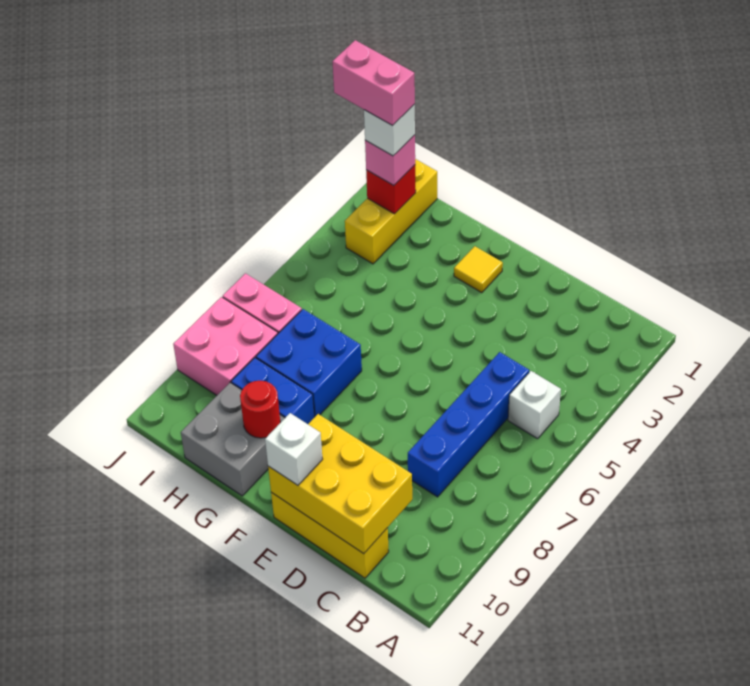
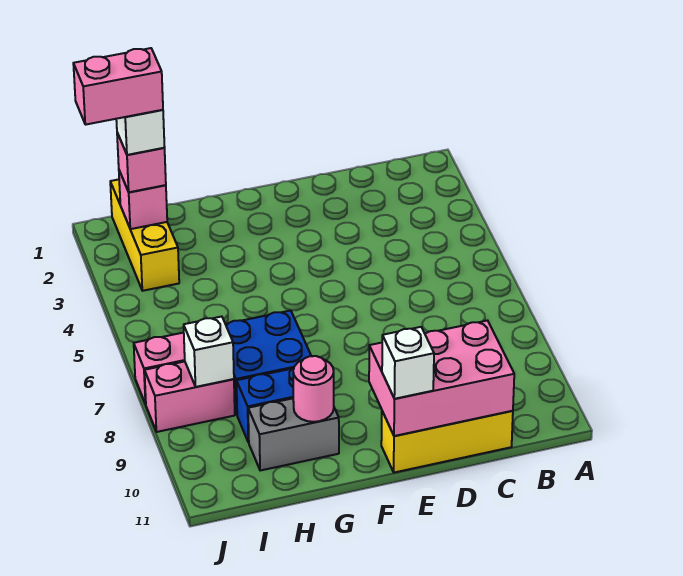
white 1x1 brick [508,371,561,439] -> white 1x1 brick moved to [184,317,234,387]
blue 1x4 brick [408,352,529,497] -> none
yellow 2x3 brick [268,414,412,554] -> pink 2x3 brick [369,321,514,436]
yellow 1x1 tile [454,246,503,293] -> none
grey 2x2 brick [181,383,285,496] -> grey 1x2 brick [248,398,339,471]
red 1x1 round brick [240,381,280,438] -> pink 1x1 round brick [293,356,334,422]
red 1x1 brick [366,165,416,214] -> pink 1x1 brick [119,171,167,229]
pink 2x2 brick [173,297,278,395] -> pink 1x2 brick [145,362,235,432]

